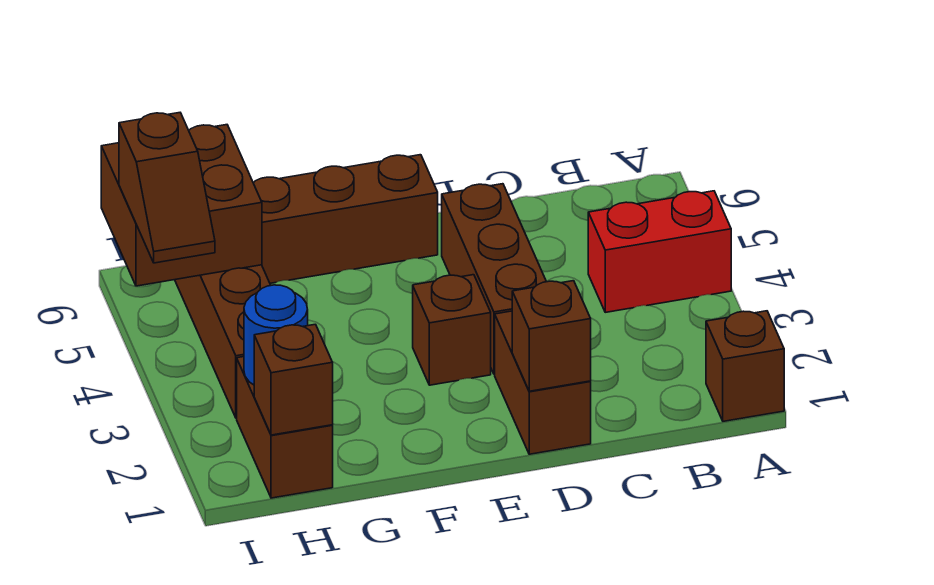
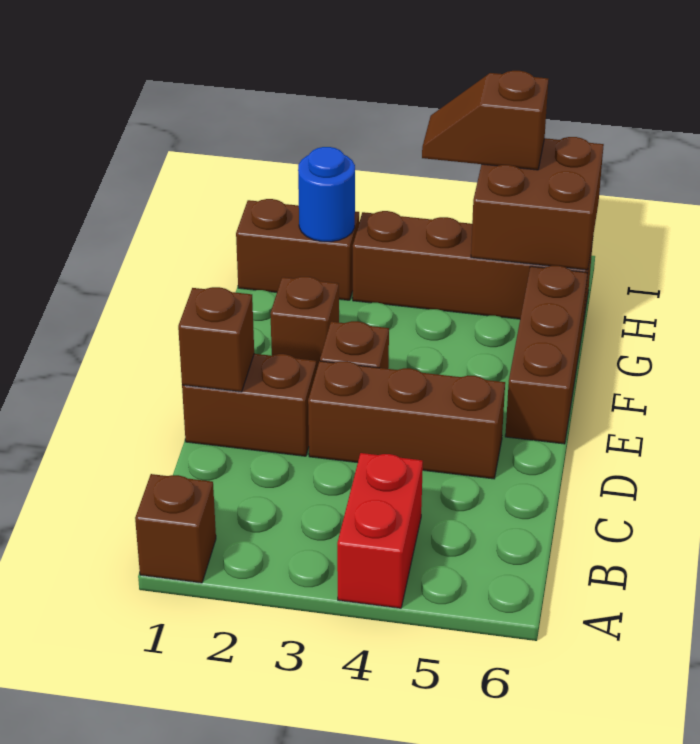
brown 1x1 brick [254,324,333,435] -> brown 1x1 brick moved to [270,277,339,370]

